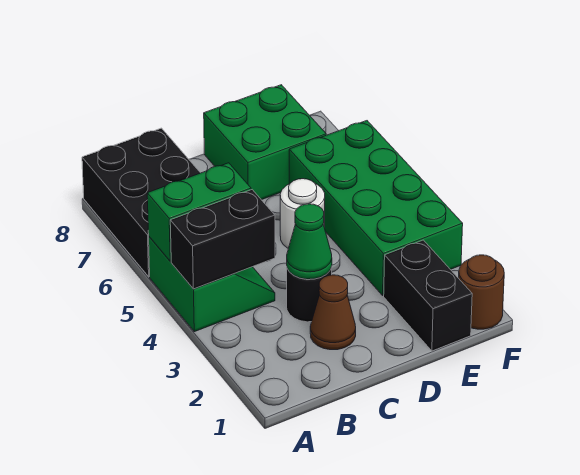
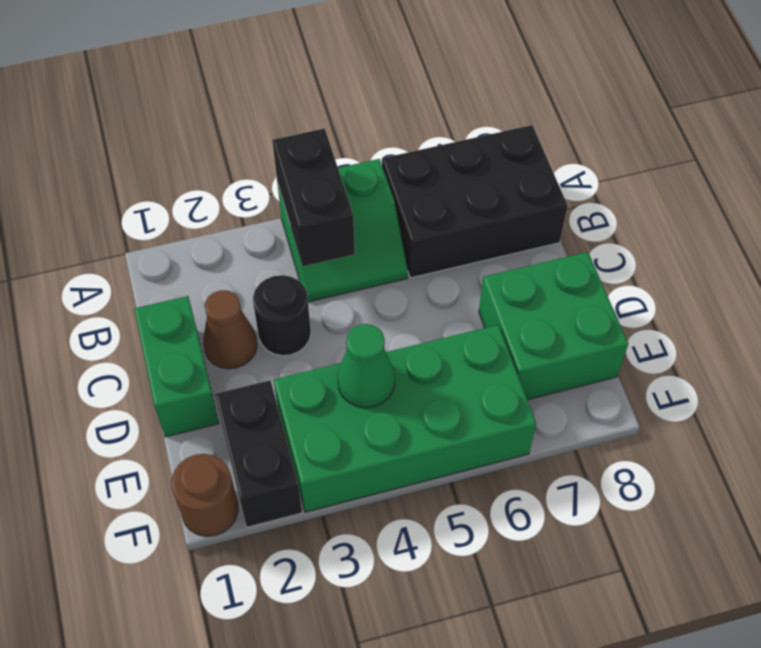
green 1x2 brick [147,163,251,261] -> green 1x2 brick moved to [134,296,219,437]
green 1x1 cone [287,204,332,279] -> green 1x1 cone moved to [337,324,395,408]
white 1x1 round brick [280,179,325,248] -> none
black 1x2 brick [384,240,472,351] -> black 1x2 brick turned to [215,380,302,527]

